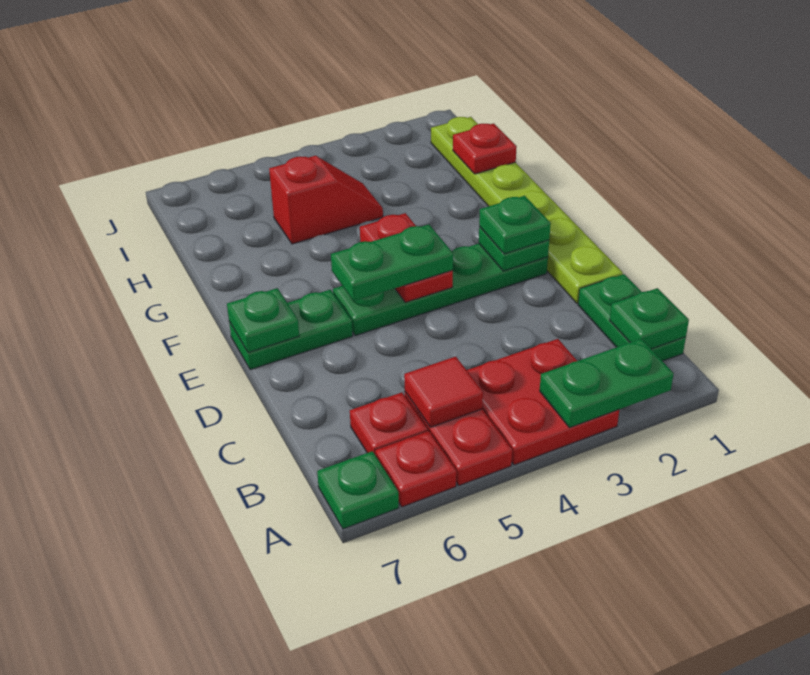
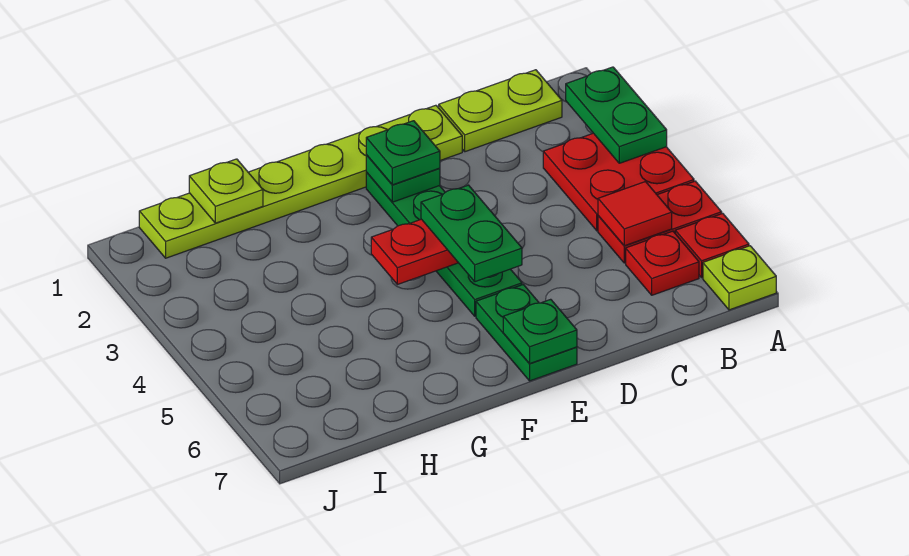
green 1x1 plate [317,451,399,529] -> lime 1x1 plate [703,246,776,310]
green 1x2 plate [578,274,686,361] -> lime 1x2 plate [439,70,562,152]
green 1x1 plate [610,288,689,349] -> none
red 1x1 plate [453,123,517,174] -> lime 1x1 plate [189,159,263,223]
red 1x2 slope [269,156,383,244] -> none

